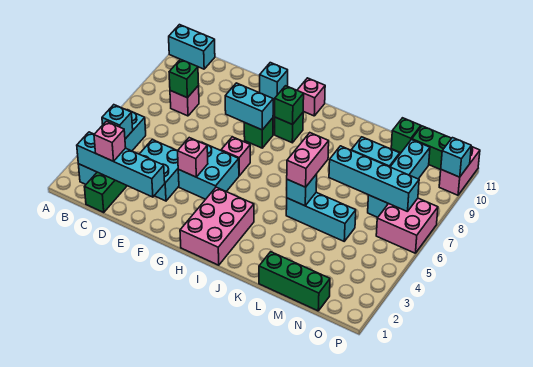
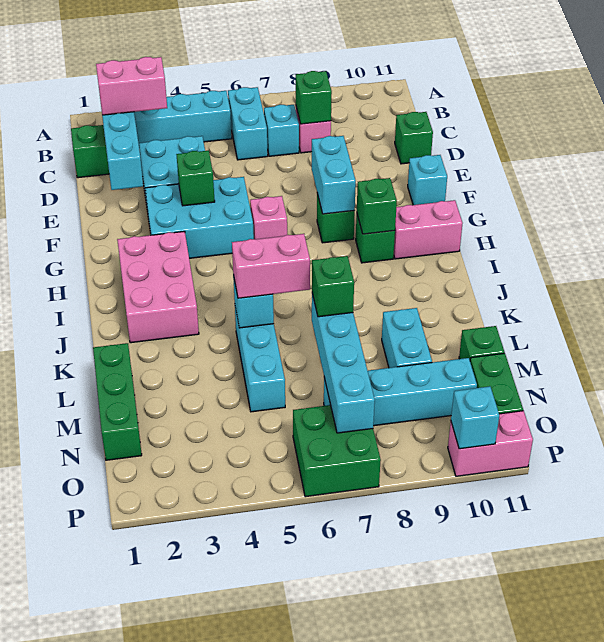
cyan 1x2 brick [169,25,215,69] -> cyan 1x2 brick moved to [228,87,268,160]
cyan 1x1 brick [102,105,133,139] -> cyan 1x1 brick moved to [264,105,299,156]
pink 1x1 brick [94,121,126,161] -> pink 1x2 brick [96,57,167,115]
none -> green 1x1 brick [395,112,433,164]
cyan 2x2 brick [178,142,239,199] -> cyan 2x3 brick [145,177,254,258]
pink 1x1 brick [178,138,208,177] -> green 1x1 brick [176,151,215,206]
pink 2x3 brick [180,187,254,265] -> pink 2x3 brick turned to [117,231,199,343]
pink 1x1 brick [297,78,325,116] -> pink 1x2 brick [394,200,463,259]
none -> green 1x1 brick [312,256,354,317]
pink 2x2 brick [376,198,438,253] -> green 2x2 brick [293,405,381,497]

